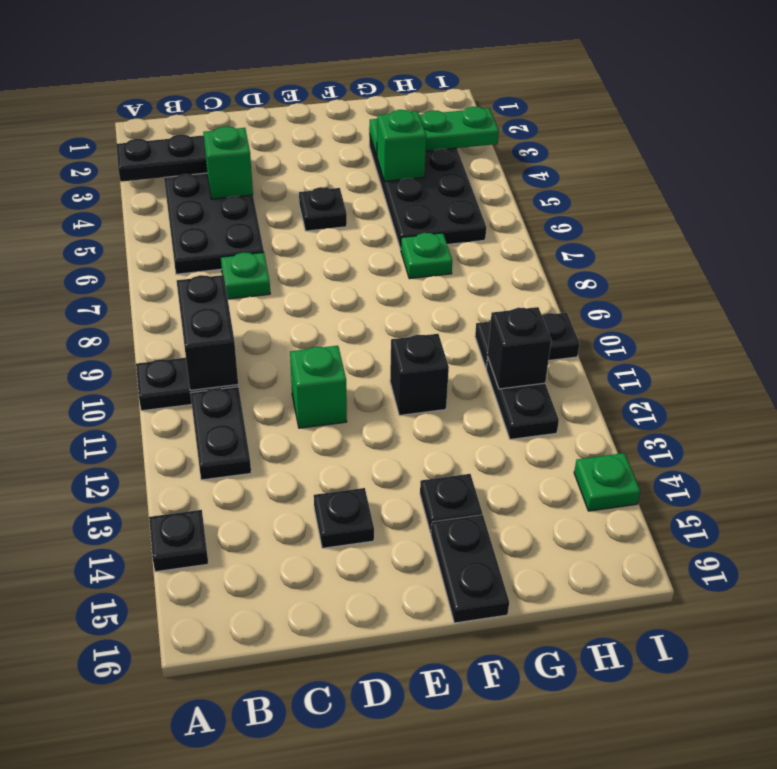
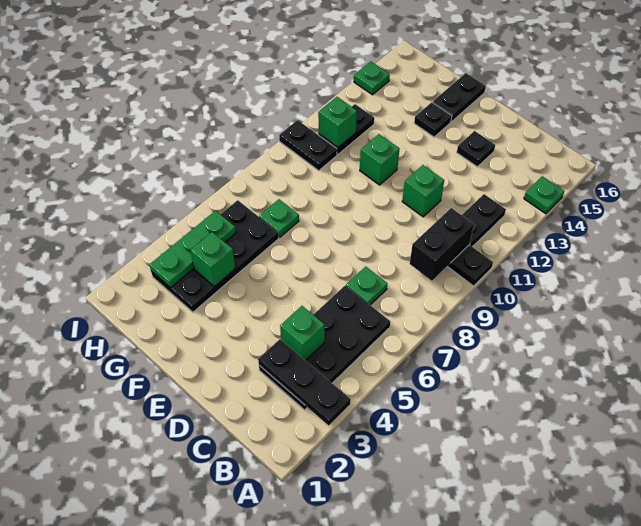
black 1x1 plate [149,510,208,572] -> green 1x1 plate [524,176,564,214]
black 1x1 plate [299,187,347,231] -> none
black 1x1 brick [390,334,449,416] -> green 1x1 brick [360,134,399,185]
green 1x3 plate [369,106,499,156] -> green 1x3 plate turned to [149,211,236,288]
black 1x1 brick [488,307,551,389] -> green 1x1 brick [318,97,357,147]

